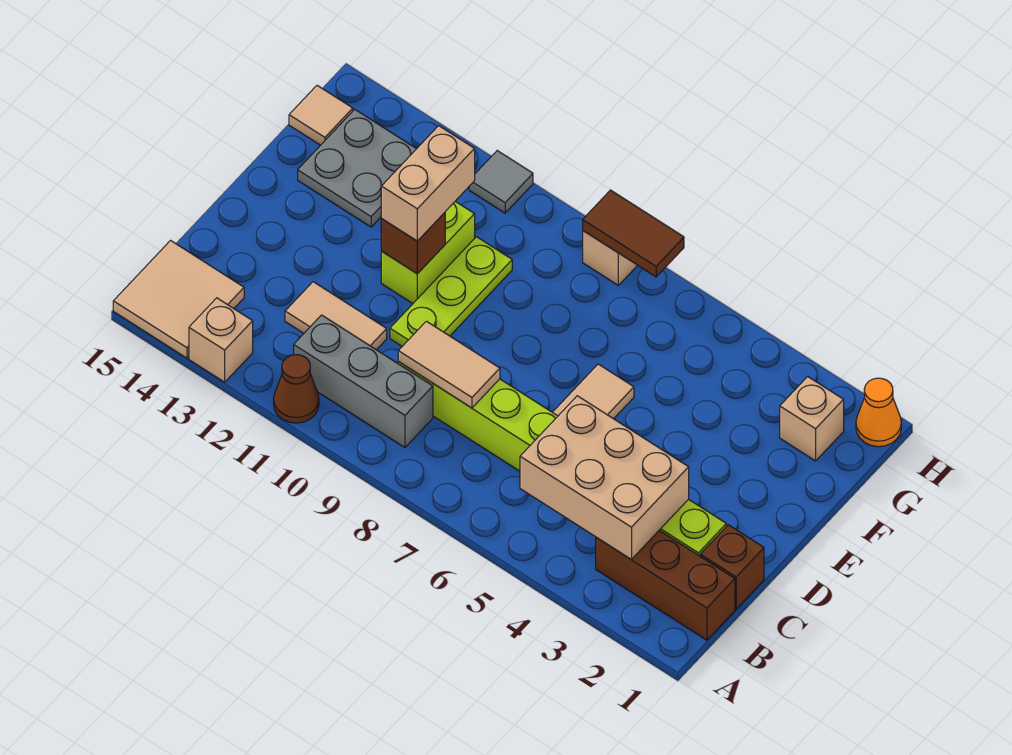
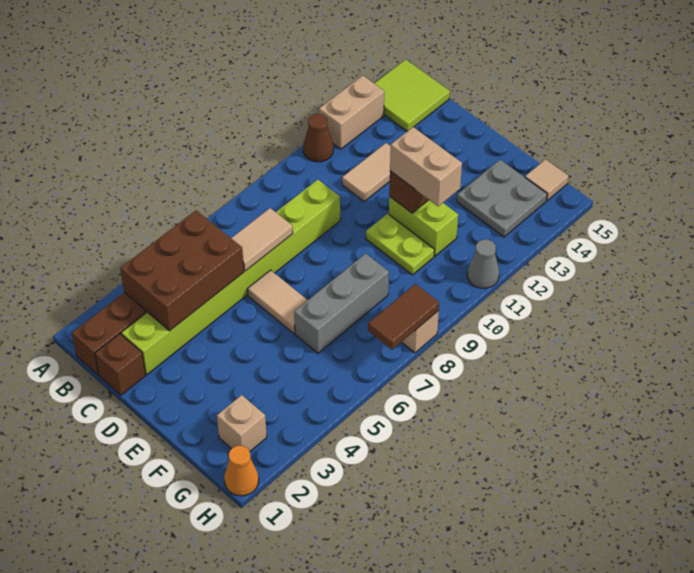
tan 1x1 brick [189,298,253,382] -> tan 1x2 brick [319,75,384,149]
tan 2x2 tile [113,241,244,358] -> lime 2x2 tile [374,59,450,131]
tan 2x3 brick [520,396,689,559] -> brown 2x3 brick [120,210,244,331]
grey 1x3 brick [294,315,433,447] -> grey 1x3 brick moved to [294,253,389,353]
tan 1x2 tile [398,321,500,408] -> tan 1x2 tile moved to [231,208,293,271]
lime 1x3 plate [390,237,512,346] -> lime 1x2 plate [366,214,434,275]
grey 1x1 tile [469,151,533,213] -> grey 1x1 cone [467,240,499,288]

